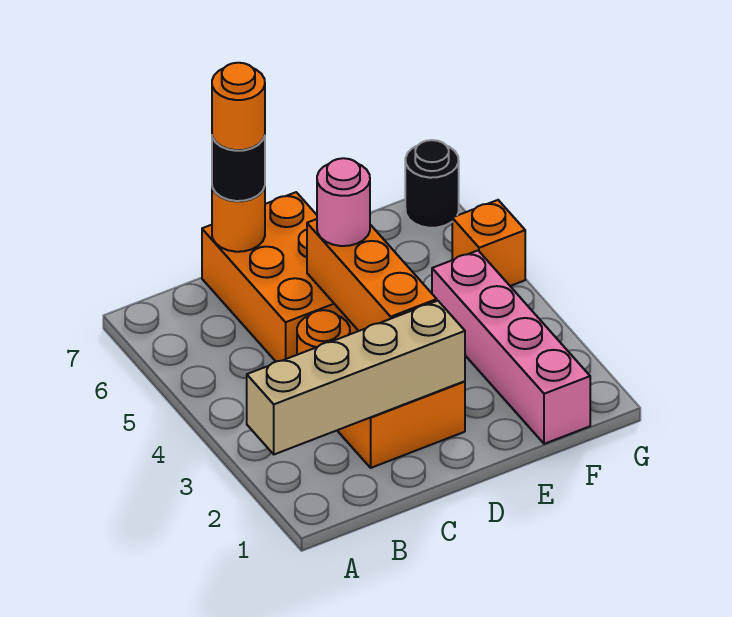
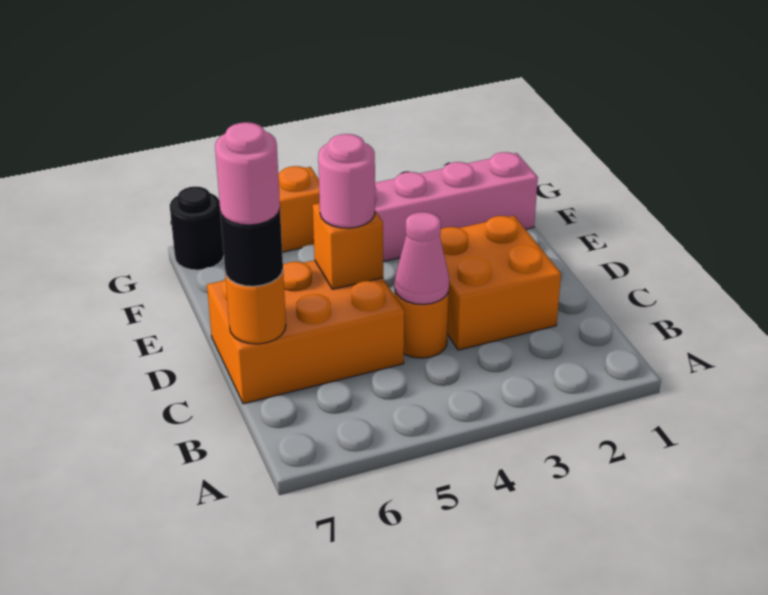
tan 1x4 brick [247,301,465,454] -> none
none -> pink 1x1 cone [395,212,449,304]
orange 1x1 round brick [212,63,265,150] -> pink 1x1 round brick [215,122,280,225]
orange 1x3 brick [307,219,437,331] -> orange 1x1 brick [313,203,383,289]

